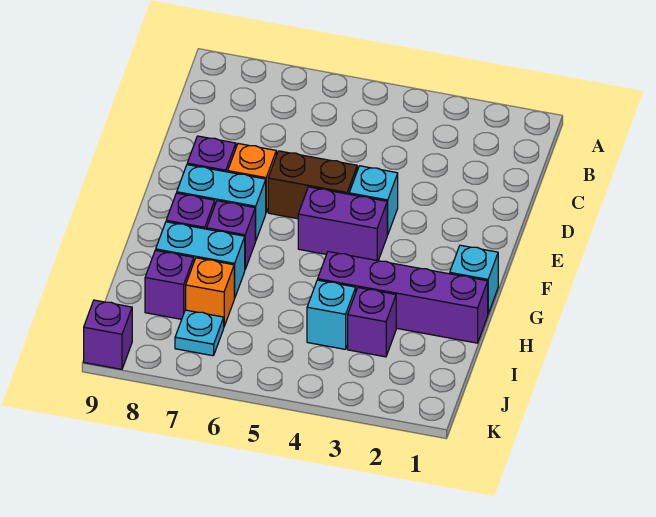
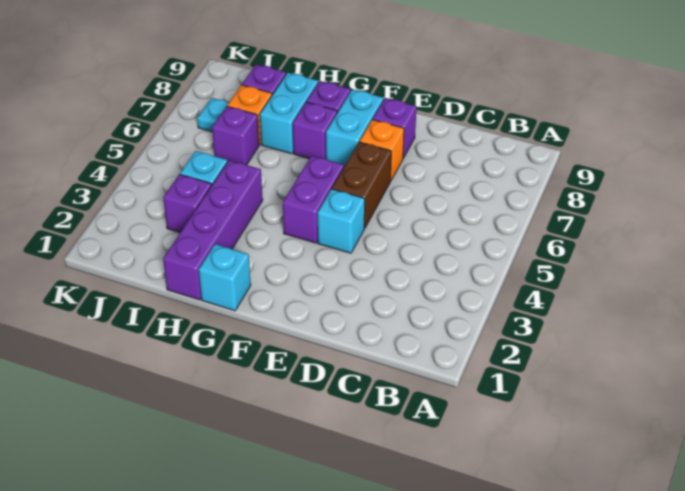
purple 1x1 brick [84,300,132,369] -> purple 1x1 brick moved to [212,106,259,165]

